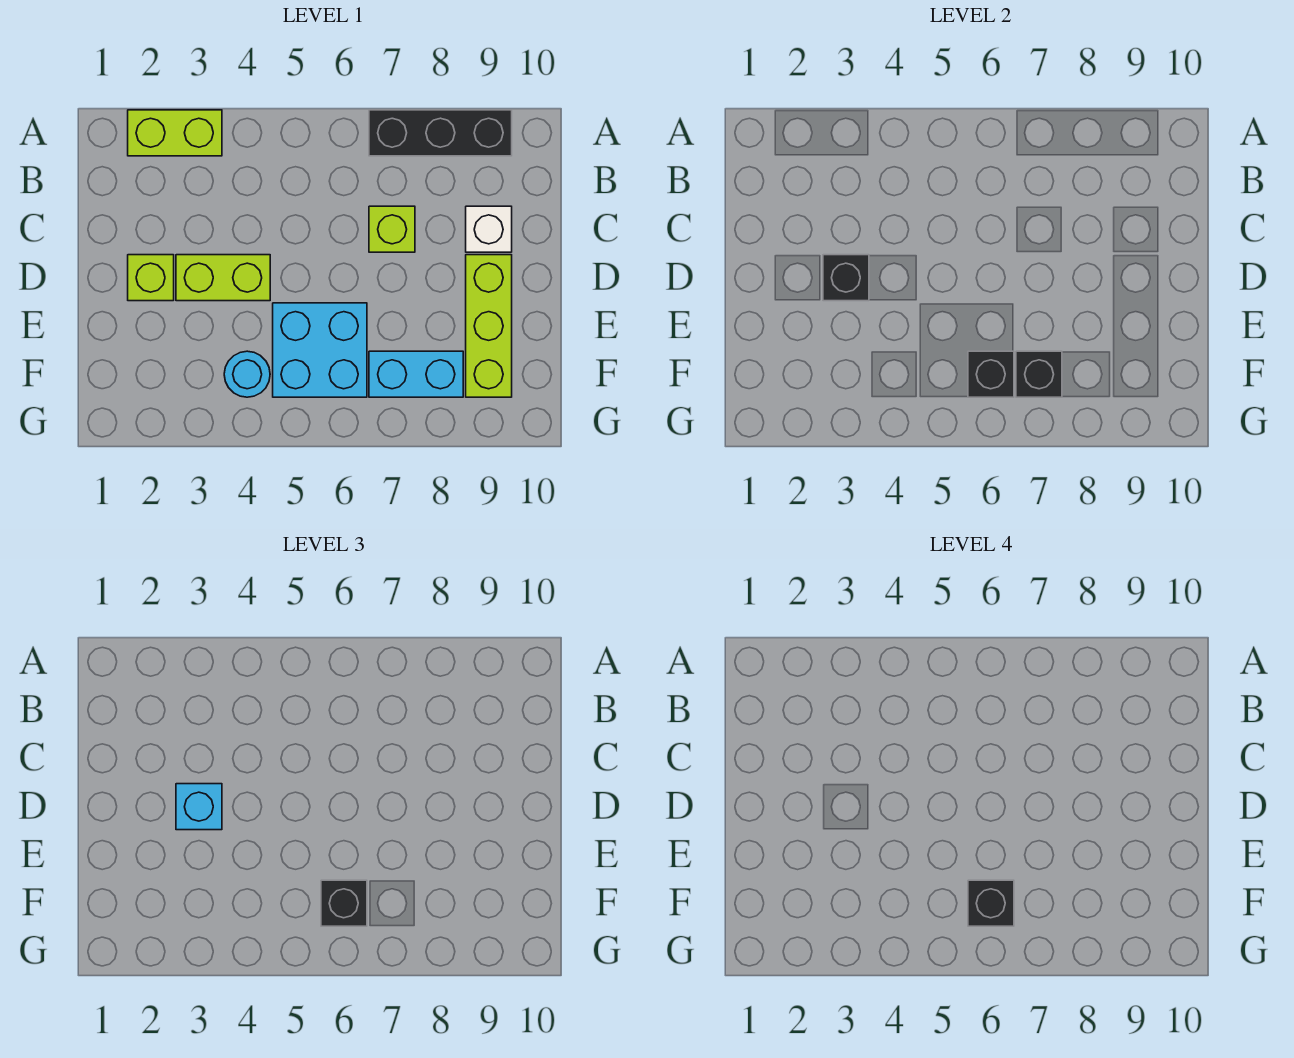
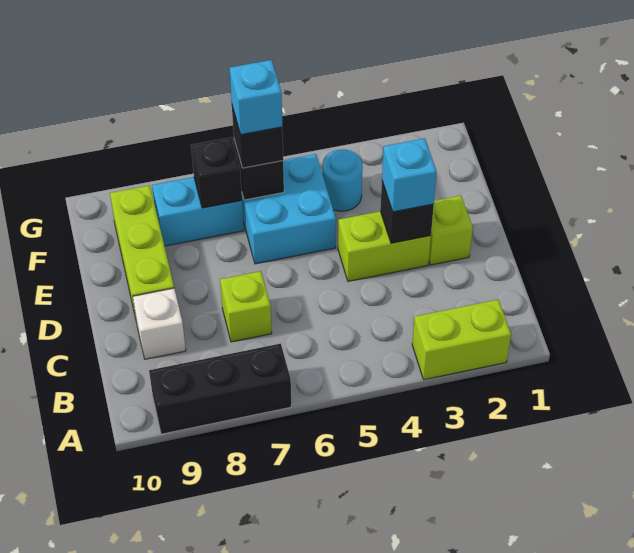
black 1x1 brick [968,880,1014,926] -> cyan 1x1 brick [230,60,282,135]

